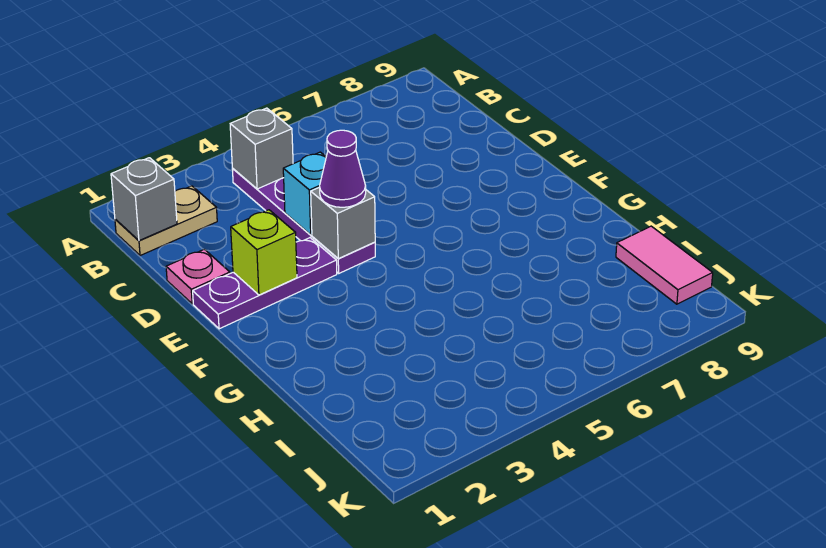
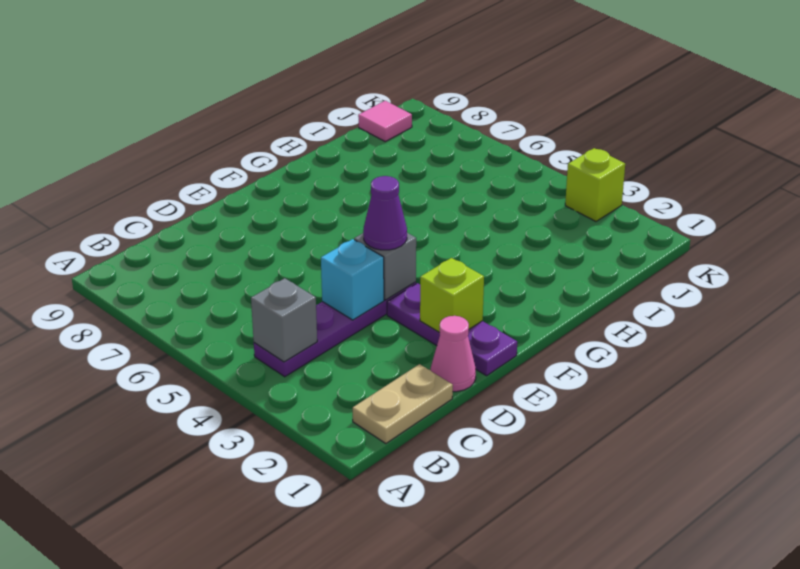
tan 1x2 plate [115,186,217,256] -> tan 1x2 plate turned to [353,364,453,444]
grey 1x1 brick [111,158,177,241] -> none
pink 1x1 plate [166,249,230,304] -> pink 1x1 cone [431,316,476,392]
pink 1x2 tile [616,226,713,304] -> pink 1x1 tile [358,101,412,141]
none -> lime 1x1 brick [565,148,625,221]

